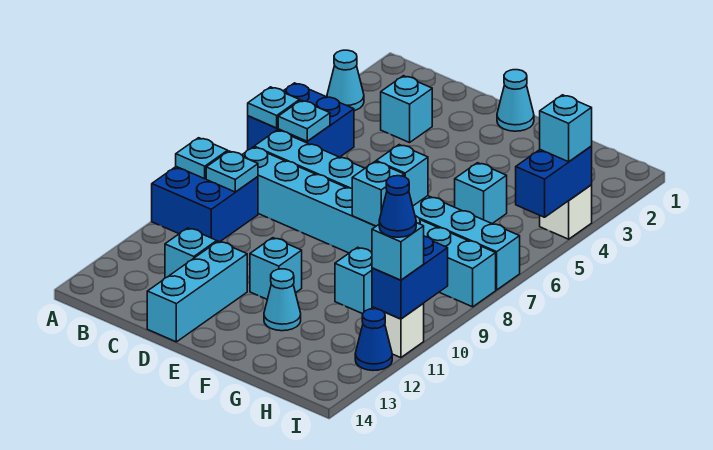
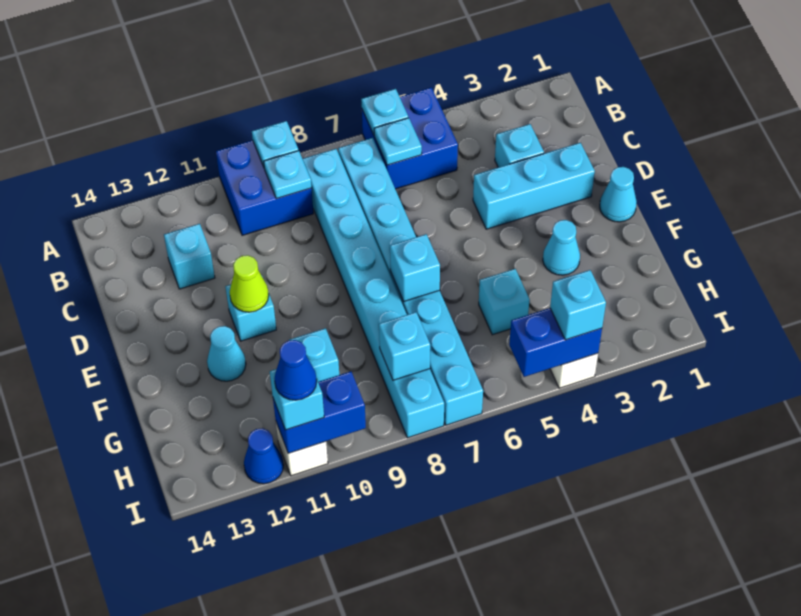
cyan 1x1 cone [327,50,364,111] -> cyan 1x1 cone moved to [543,220,580,275]
cyan 1x3 brick [147,241,247,342] -> cyan 1x3 brick moved to [473,143,595,229]
none -> lime 1x1 cone [230,255,269,312]
cyan 1x1 brick [352,161,404,226] -> cyan 1x1 brick moved to [379,312,430,380]

